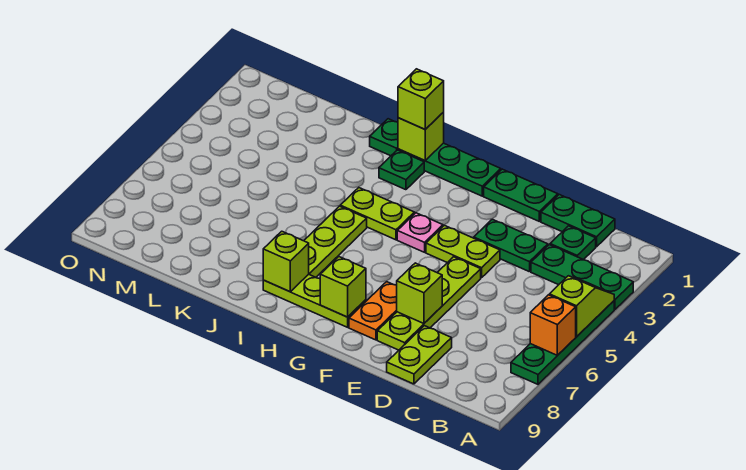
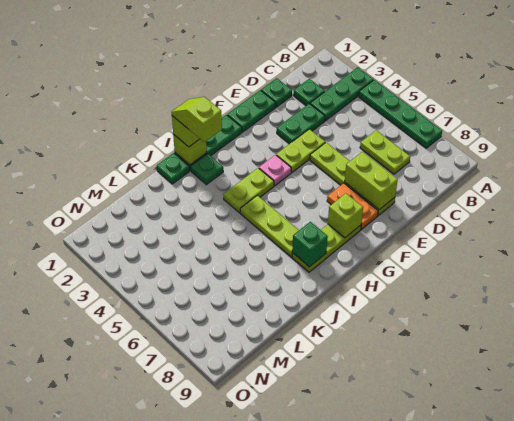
lime 1x2 slope [549,276,614,337] -> lime 1x2 slope moved to [172,97,222,142]
orange 1x1 brick [530,295,576,355] -> none
green 1x2 plate [541,195,615,247] -> green 1x1 plate [261,78,292,107]
lime 1x2 plate [387,326,452,384] -> lime 1x2 plate moved to [360,130,410,174]
lime 1x1 brick [397,263,442,324] -> lime 1x2 brick [345,152,398,210]
lime 1x1 brick [263,231,309,292] -> green 1x1 brick [292,222,328,267]

